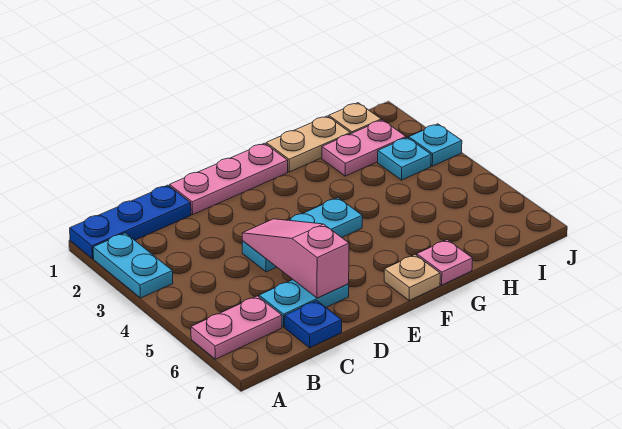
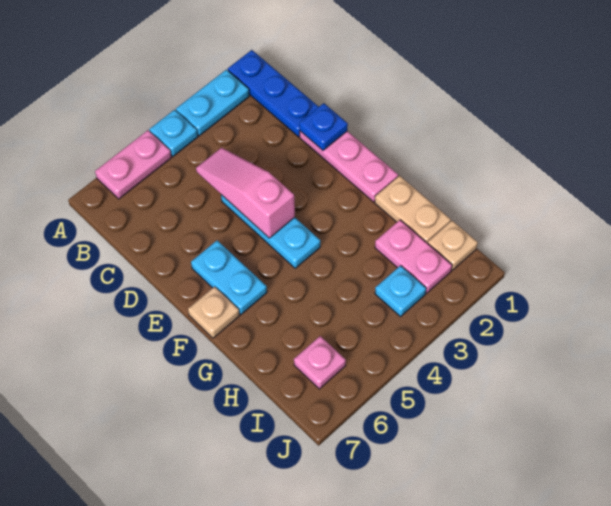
pink 1x2 plate [191,296,282,359] -> pink 1x2 plate turned to [95,130,171,199]
cyan 1x2 plate [259,280,349,327] -> cyan 1x2 plate moved to [191,241,267,315]
blue 1x1 plate [285,301,342,348] -> blue 1x1 plate moved to [299,103,348,150]
pink 1x3 slope [242,219,349,298] -> pink 1x3 slope turned to [196,148,295,238]
pink 1x1 plate [417,240,473,285] -> pink 1x1 plate moved to [294,336,346,389]
cyan 1x1 plate [409,124,462,166] -> cyan 1x1 plate moved to [149,110,198,156]

